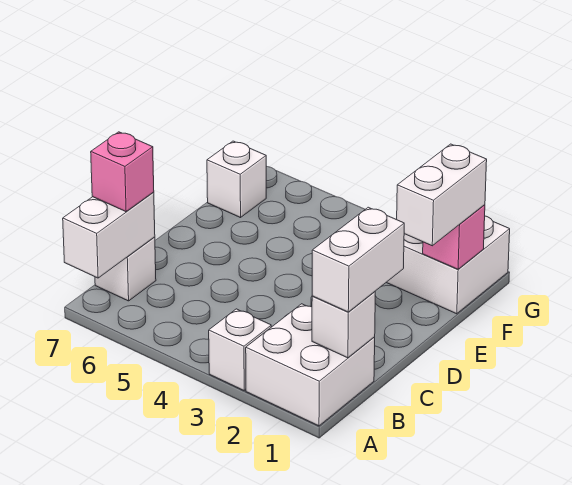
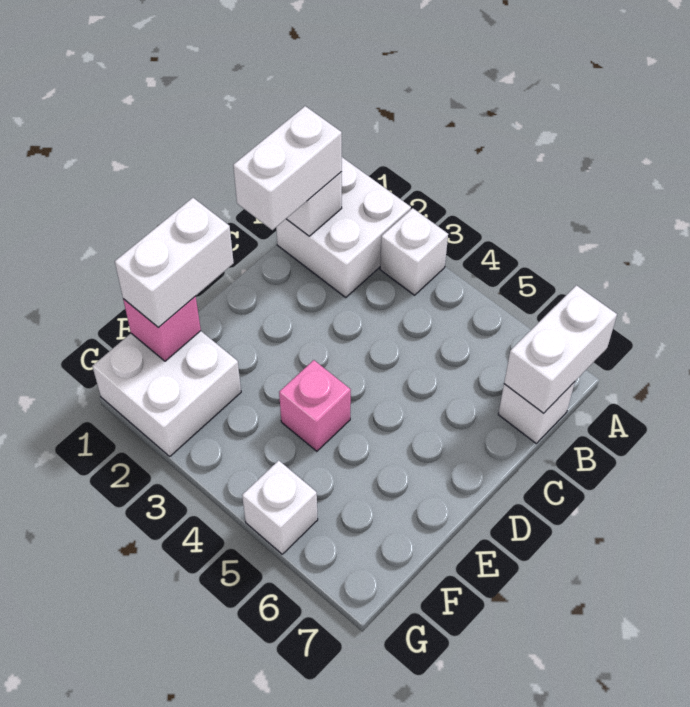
pink 1x1 brick [91,132,154,212] -> pink 1x1 brick moved to [279,360,351,451]
white 1x1 brick [207,141,266,218] -> white 1x1 brick moved to [242,460,318,554]

